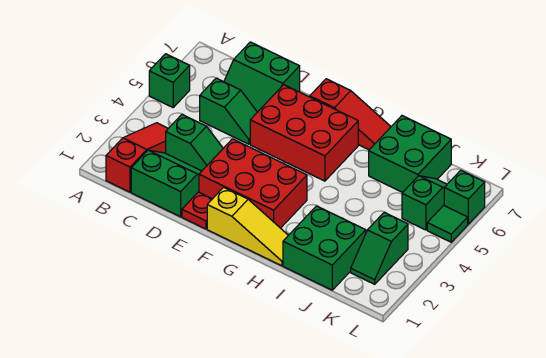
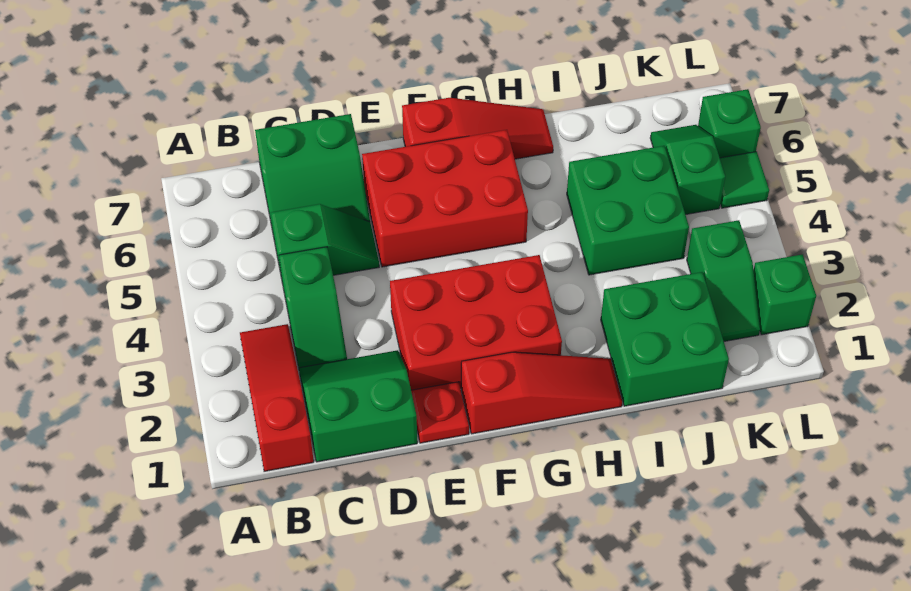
green 1x1 brick [149,54,190,107] -> green 1x1 brick moved to [753,254,816,335]
green 1x2 slope [166,115,223,171] -> green 1x2 slope turned to [279,247,347,368]
yellow 1x3 slope [207,187,288,266] -> red 1x3 slope [461,352,622,434]
green 2x2 brick [369,116,451,192] -> green 2x2 brick moved to [567,146,689,275]

